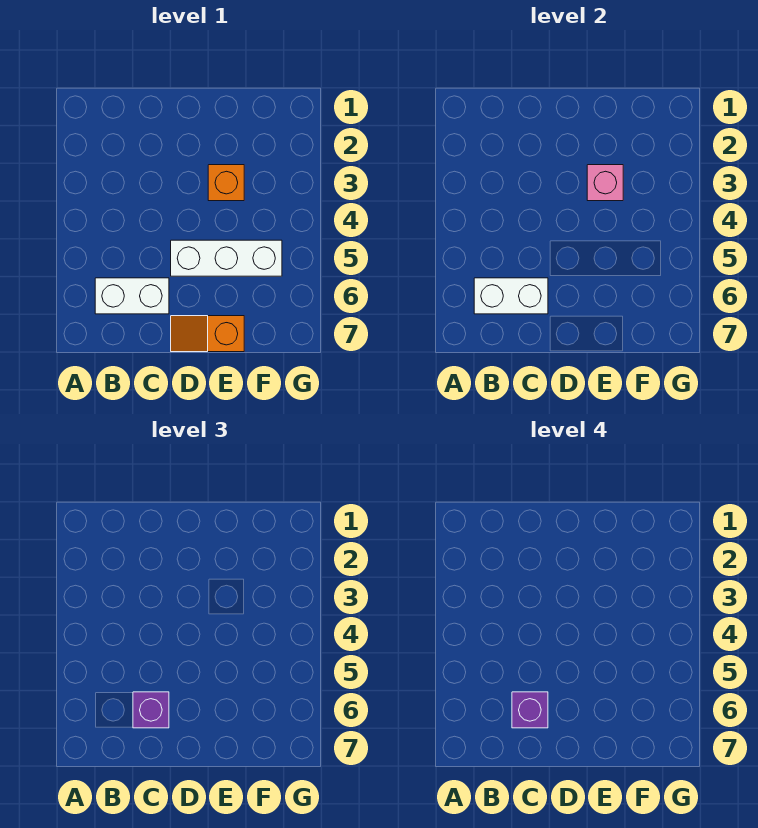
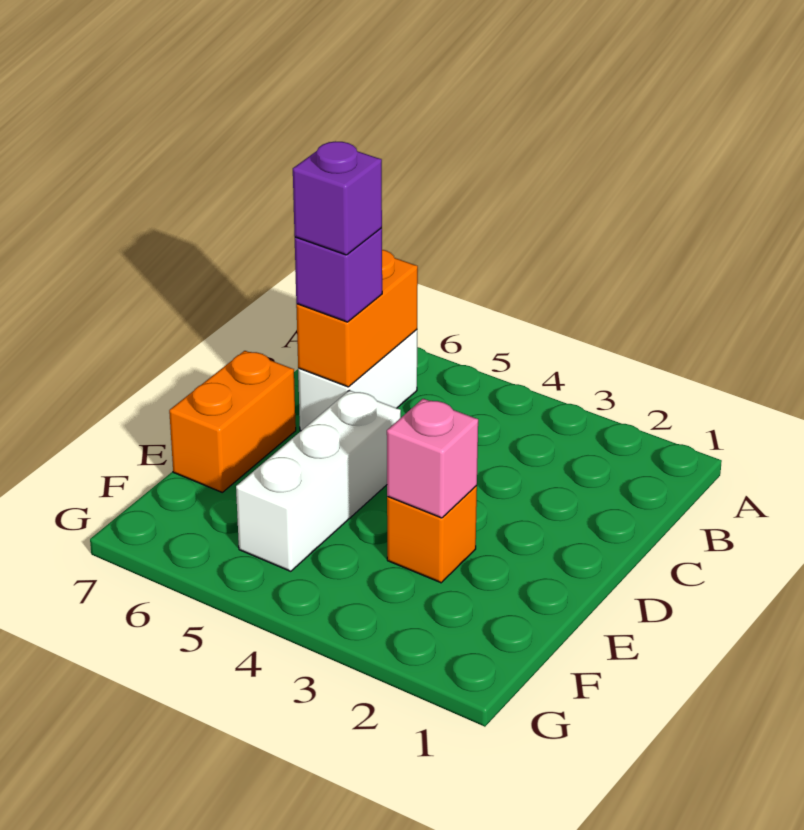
white 1x2 brick [474,278,548,314] -> orange 1x2 brick [296,250,418,387]
orange 1x2 slope [171,316,244,352] -> orange 1x2 brick [169,351,296,492]

